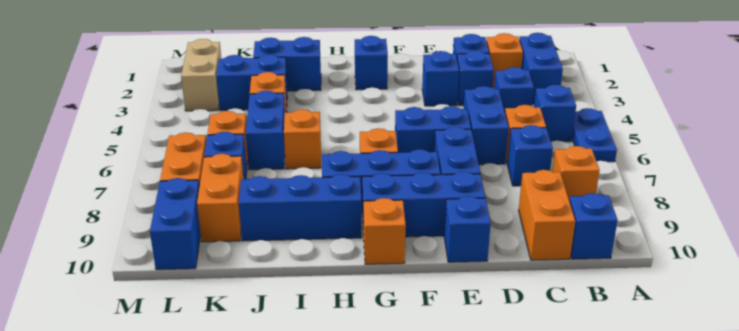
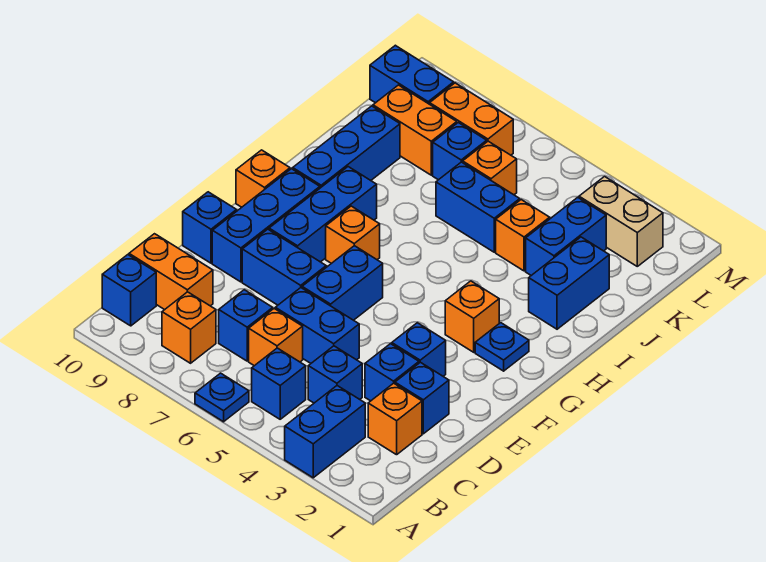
blue 1x2 plate [572,108,617,162] -> blue 1x1 plate [195,373,249,422]
blue 1x2 brick [519,33,563,104] -> blue 1x2 brick turned to [285,386,365,478]
blue 1x1 brick [355,36,388,90] -> blue 1x1 plate [475,323,529,371]
orange 1x1 brick [284,109,321,169] -> orange 1x1 brick moved to [445,281,499,352]

